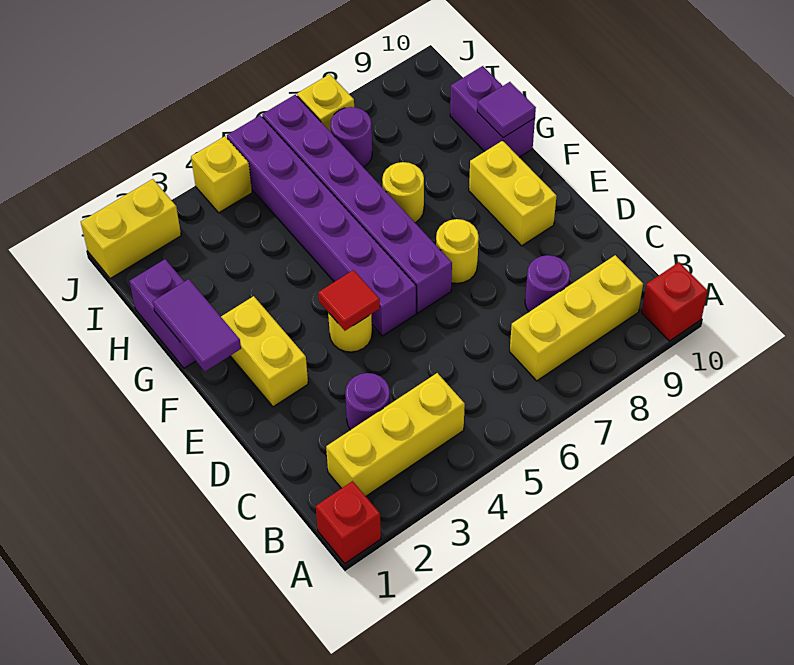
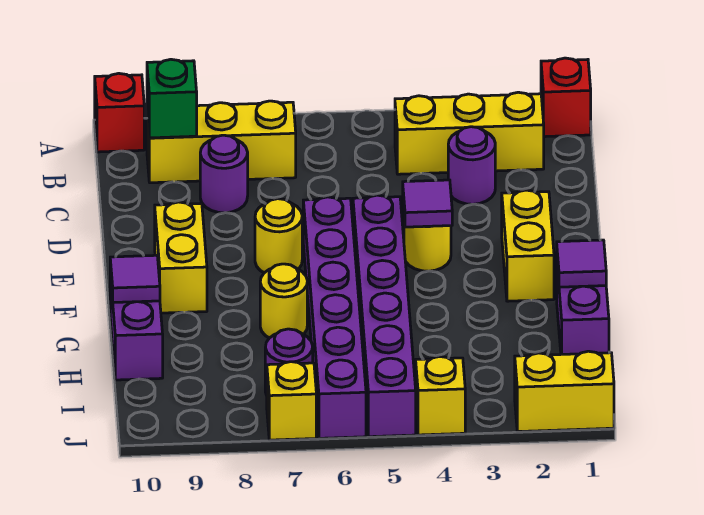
none -> green 1x1 brick [147,59,197,138]
red 1x1 tile [318,270,380,331] -> purple 1x1 tile [403,180,452,227]
purple 1x2 tile [153,279,241,371] -> purple 1x1 tile [557,240,606,287]

